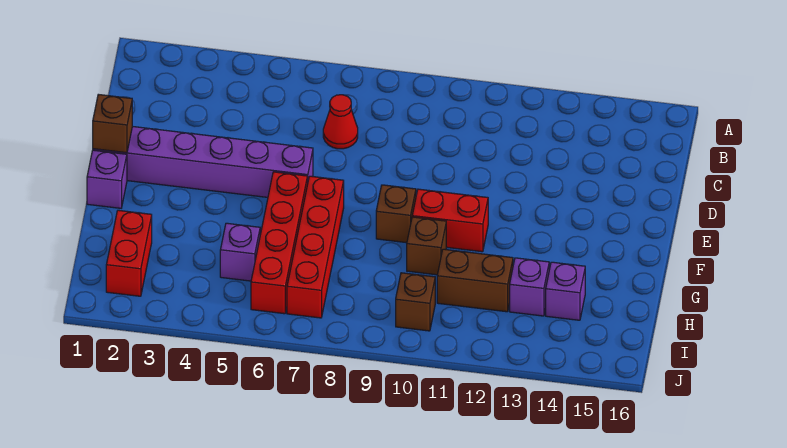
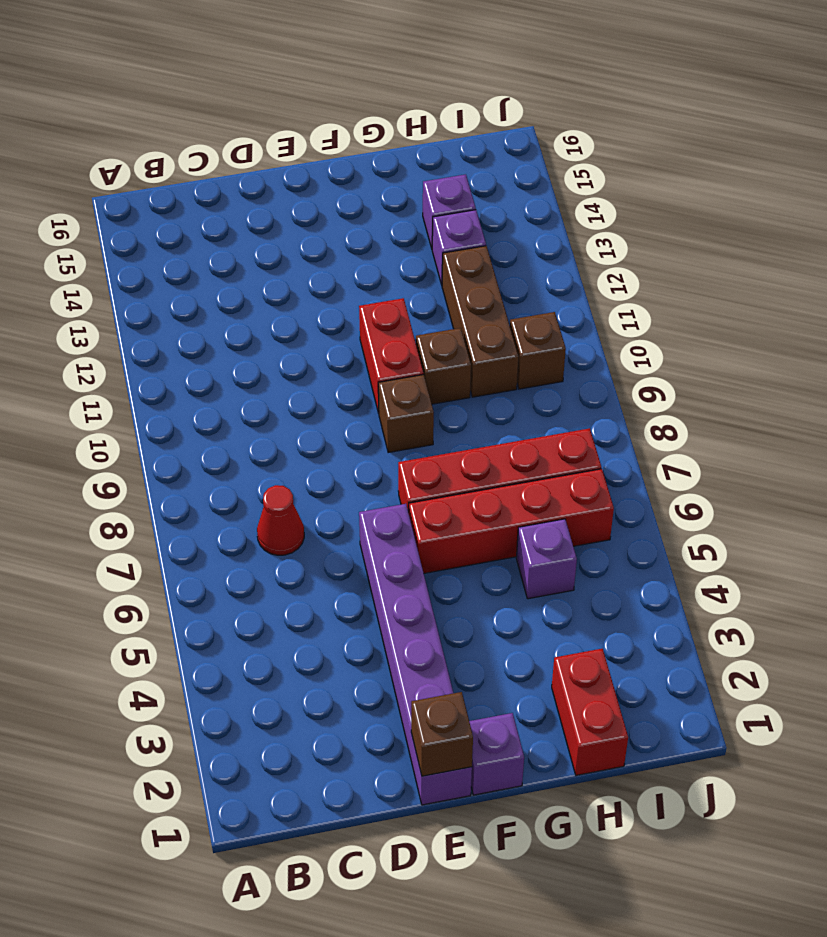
red 1x2 brick [106,210,152,296] -> red 1x2 brick turned to [552,649,628,775]
brown 1x2 brick [437,249,513,312] -> brown 1x3 brick [442,246,518,397]

